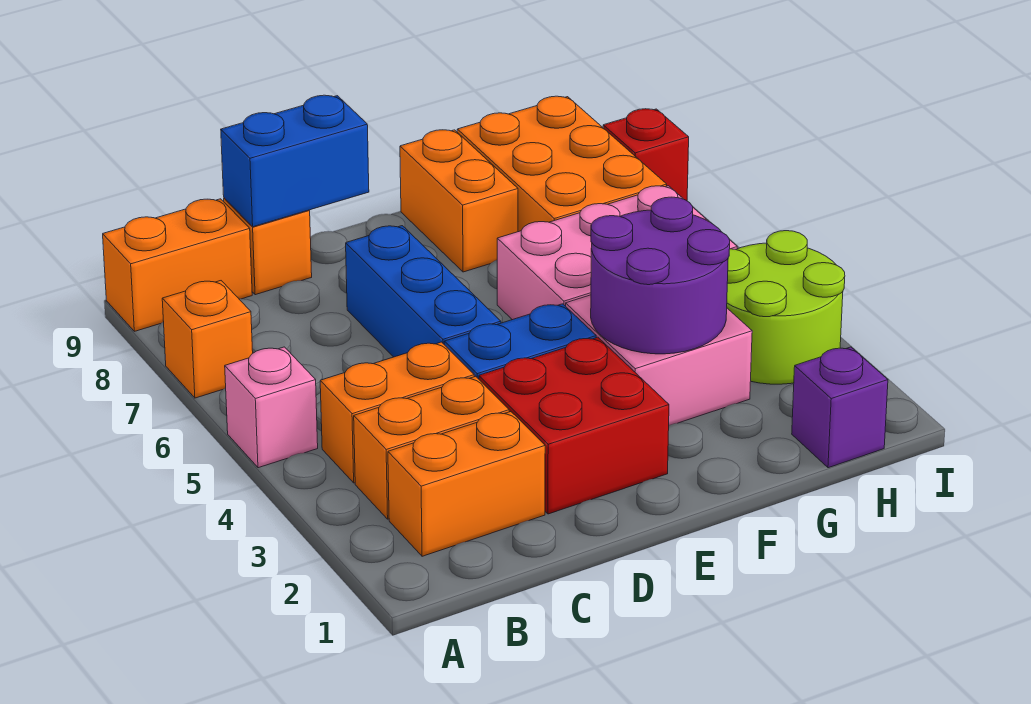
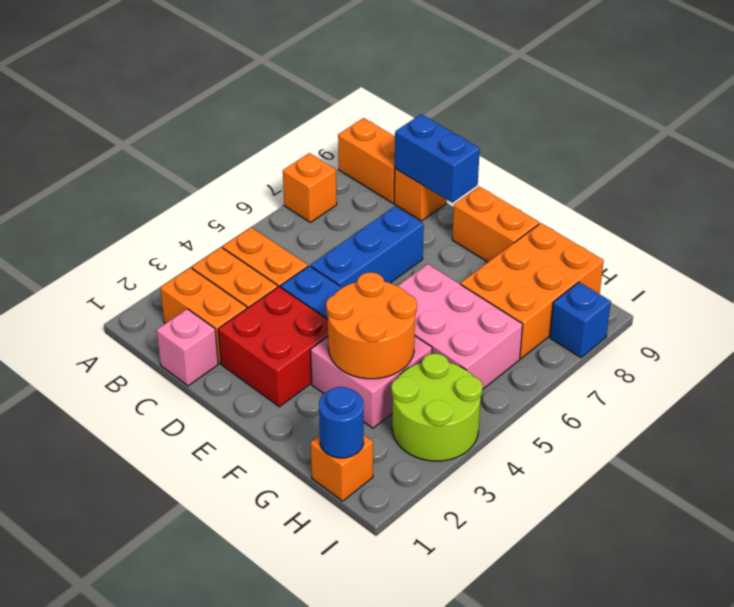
pink 1x1 brick [225,347,318,468] -> pink 1x1 brick moved to [157,309,218,386]
purple 2x2 round brick [591,197,730,354] -> orange 2x2 round brick [326,272,417,379]
orange 1x2 brick [400,130,518,272] -> orange 1x2 brick turned to [452,187,539,262]
purple 1x1 brick [792,347,888,468] -> orange 1x1 brick [311,435,373,501]
none -> blue 1x1 round brick [319,387,364,458]
red 1x1 brick [603,109,689,201] -> blue 1x1 brick [550,282,611,358]

